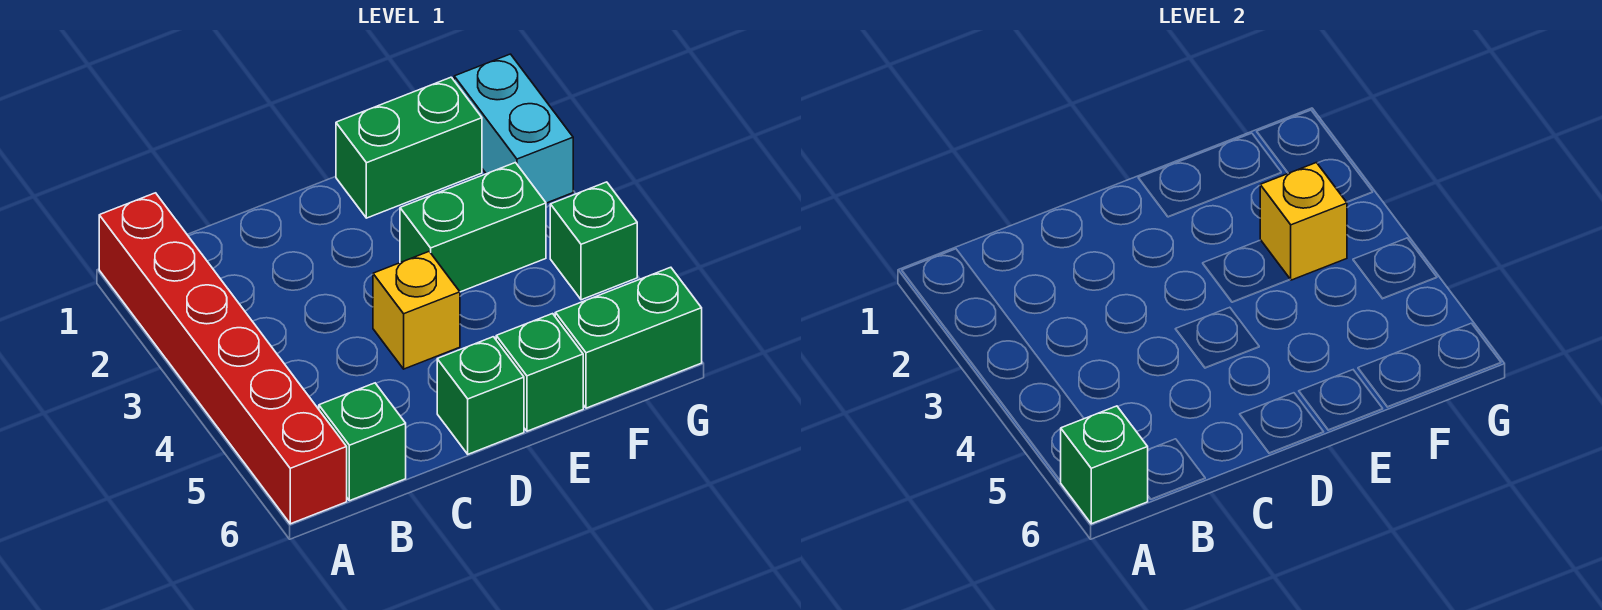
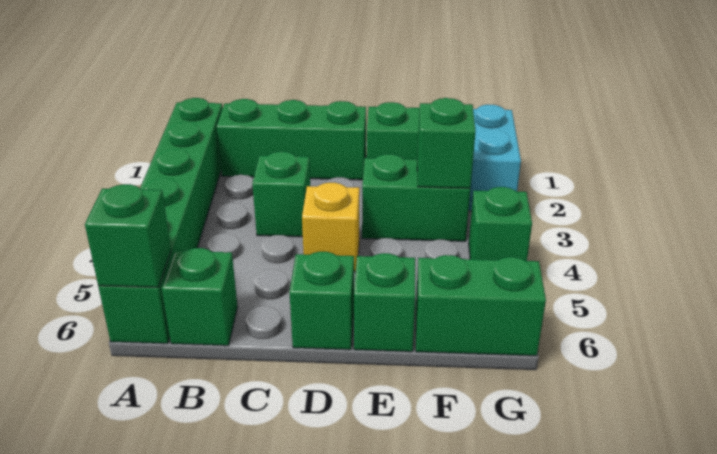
red 1x6 brick [99,193,347,524] -> green 1x6 brick [98,98,223,344]
none -> green 1x3 brick [217,99,366,180]
none -> green 1x1 brick [252,152,310,237]
yellow 1x1 brick [1260,163,1347,280] -> green 1x1 brick [417,98,476,188]

